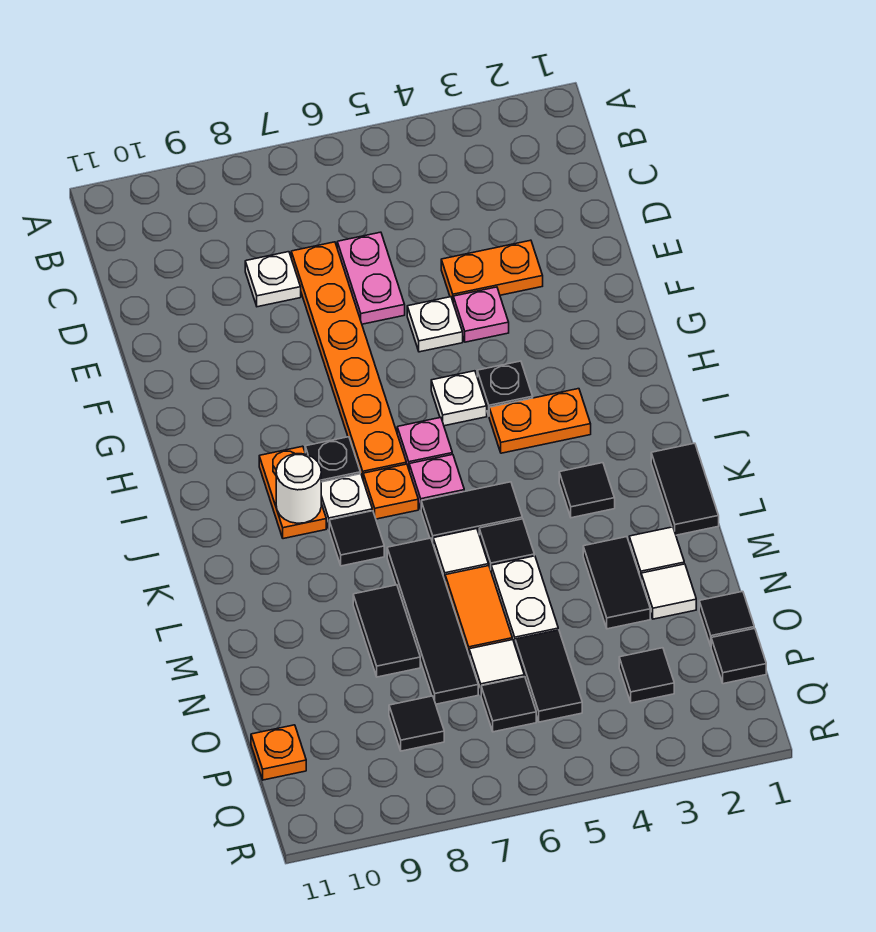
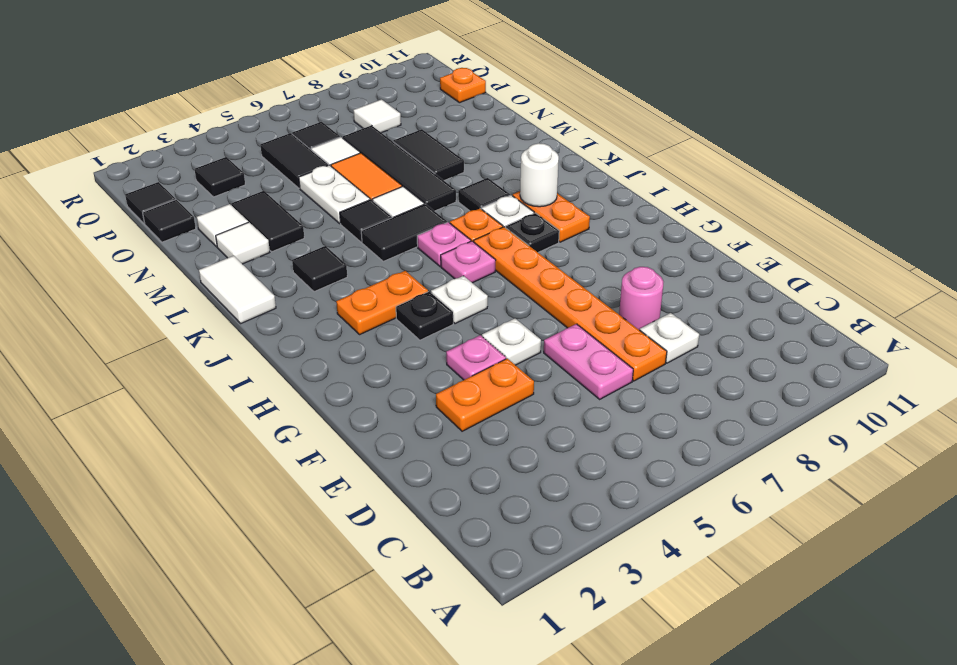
none -> pink 1x1 round brick [619,267,663,330]
black 1x2 tile [651,443,719,535] -> white 1x2 tile [199,256,276,323]
black 1x1 tile [389,696,444,751] -> white 1x1 tile [353,99,401,133]

